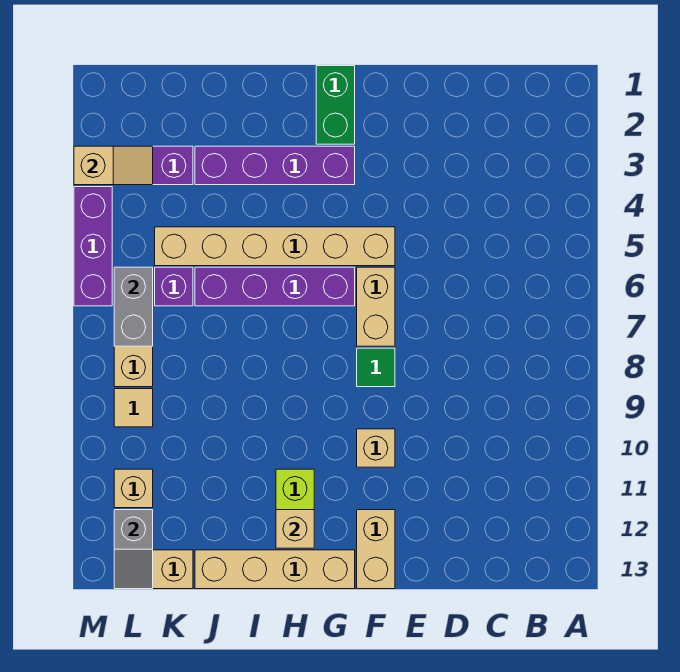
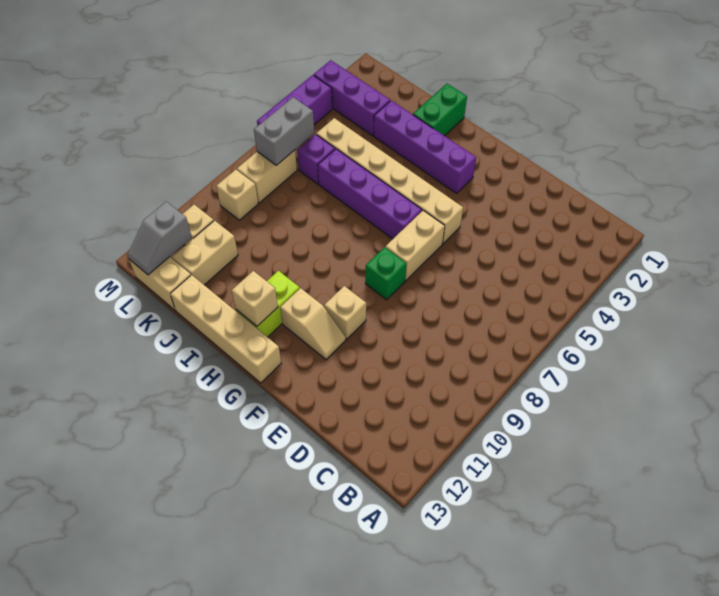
green 1x1 tile [357,348,395,387] -> green 1x1 brick [365,247,406,300]
tan 1x2 brick [357,510,395,589] -> tan 1x2 brick moved to [172,221,238,285]
green 1x2 brick [316,66,355,144] -> green 1x2 brick moved to [413,84,467,136]
tan 1x2 slope [74,146,153,185] -> tan 1x2 slope moved to [280,288,346,360]
tan 1x1 tile [114,389,153,427] -> tan 1x1 brick [216,170,258,220]

